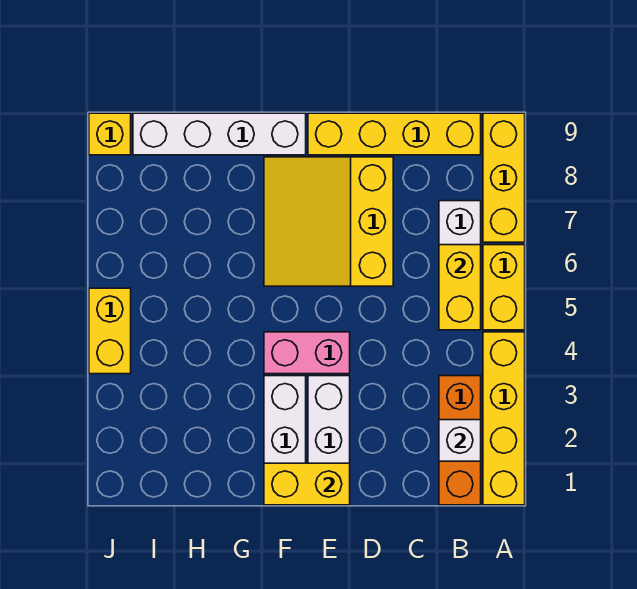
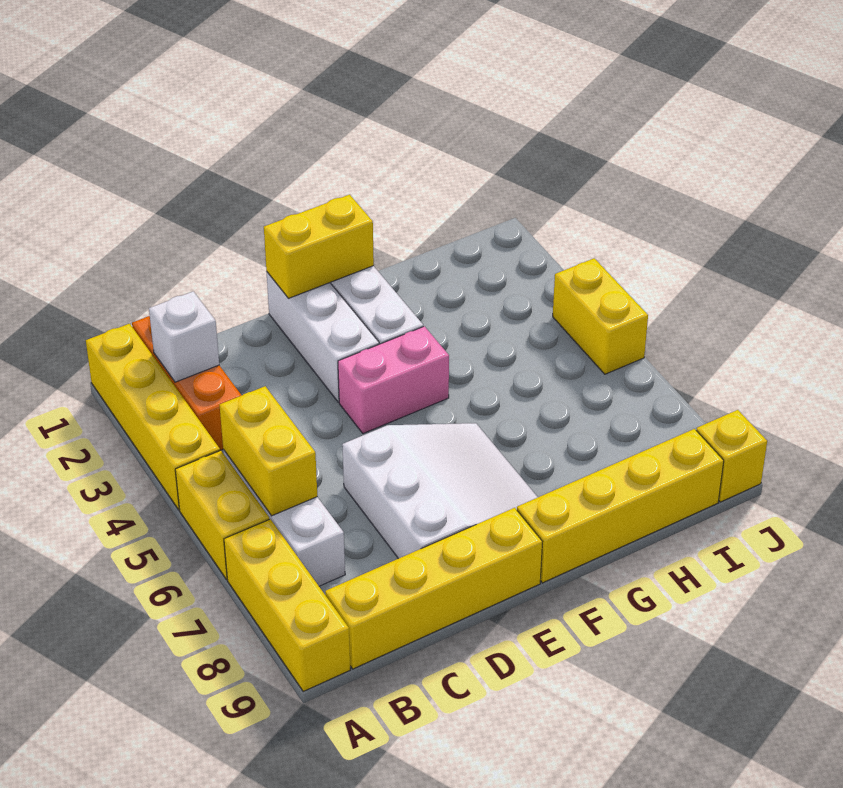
yellow 3x3 slope [264,157,393,286] -> white 3x3 slope [342,423,538,559]
white 1x4 brick [133,113,306,155] -> yellow 1x4 brick [517,429,724,583]

